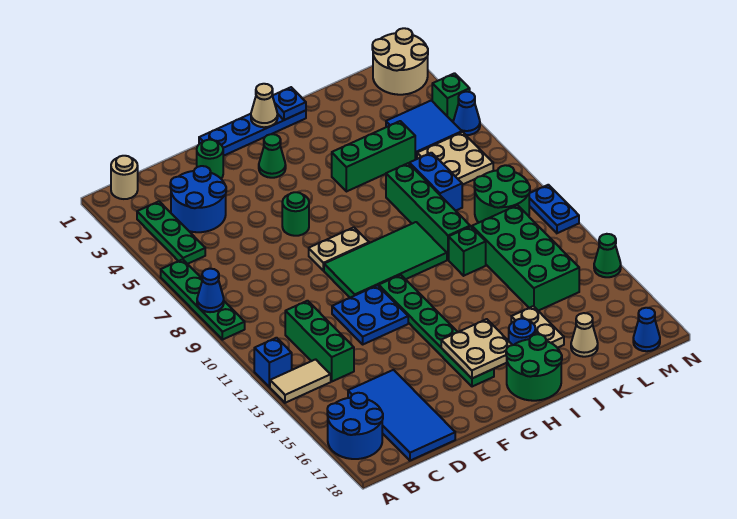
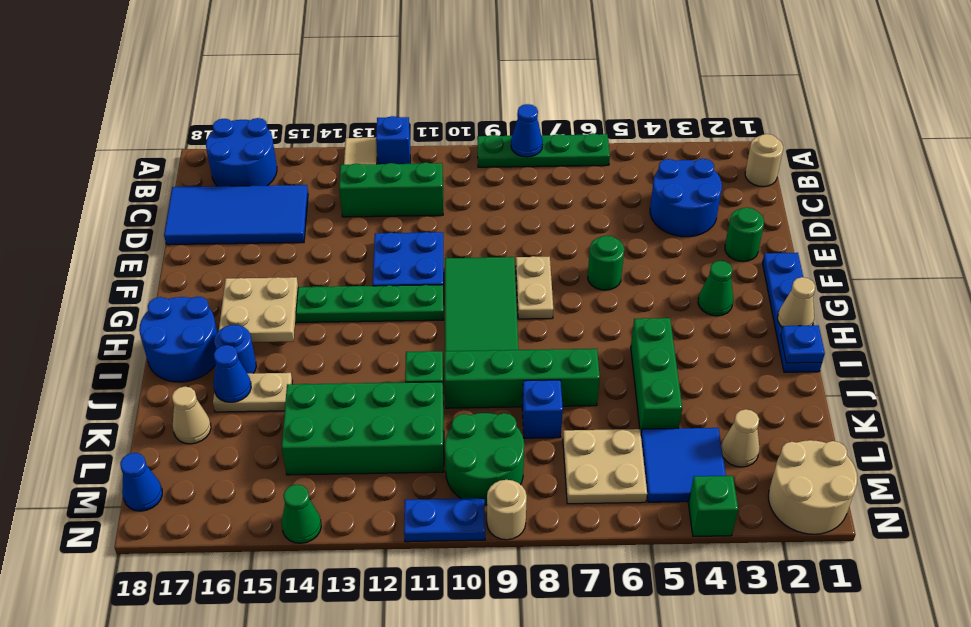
green 1x3 plate [137,201,205,264] -> none
green 2x2 round brick [506,334,562,401] -> blue 2x2 round brick [139,297,217,382]
blue 1x2 brick [409,153,462,211] -> blue 1x1 brick [522,380,563,438]
none -> tan 1x1 cone [721,409,759,467]
blue 1x1 cone [453,92,480,135] -> blue 1x1 cone moved to [214,345,251,402]
none -> tan 1x1 round brick [487,480,527,540]

